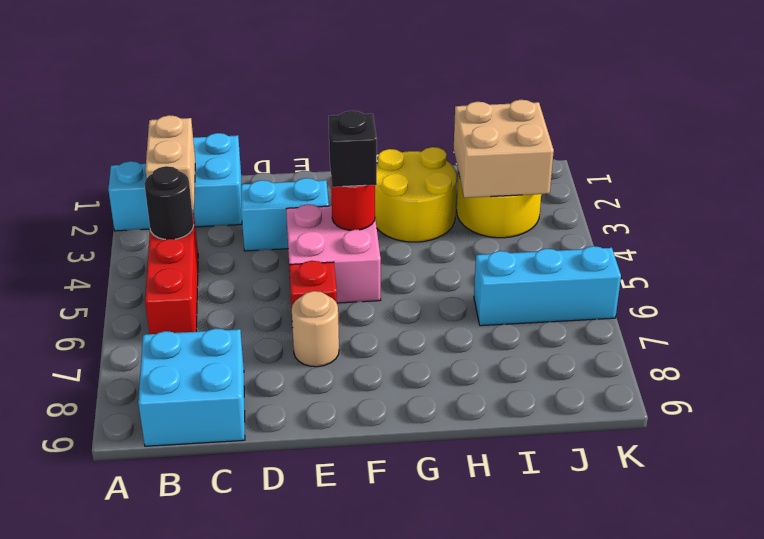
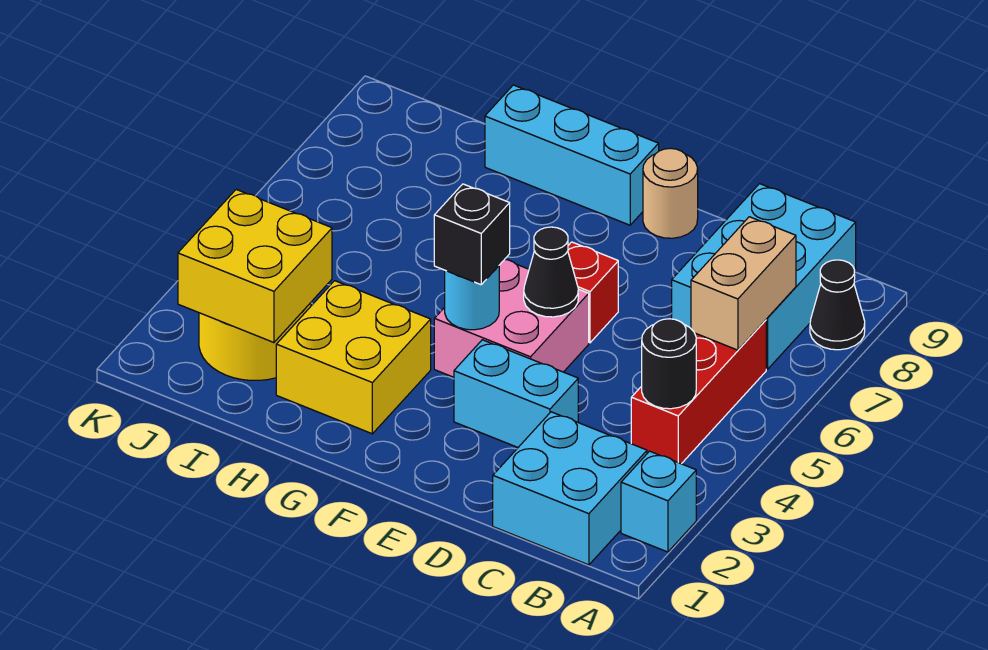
none -> black 1x1 cone [810,260,865,350]
tan 1x2 brick [145,115,195,211] -> tan 1x2 brick moved to [691,217,796,350]
cyan 2x2 brick [138,329,245,446] -> cyan 2x3 brick [672,184,856,369]
none -> black 1x1 cone [524,227,578,317]
tan 1x1 round brick [292,291,339,367] -> tan 1x1 round brick moved to [643,148,698,238]
red 1x1 round brick [331,179,375,230] -> cyan 1x1 round brick [445,266,499,330]
yellow 2x2 round brick [375,147,457,242] -> yellow 2x2 brick [276,281,431,434]
tan 2x2 brick [454,100,554,198] -> yellow 2x2 brick [178,190,332,343]
cyan 1x3 brick [474,246,621,326] -> cyan 1x3 brick moved to [485,85,659,225]

